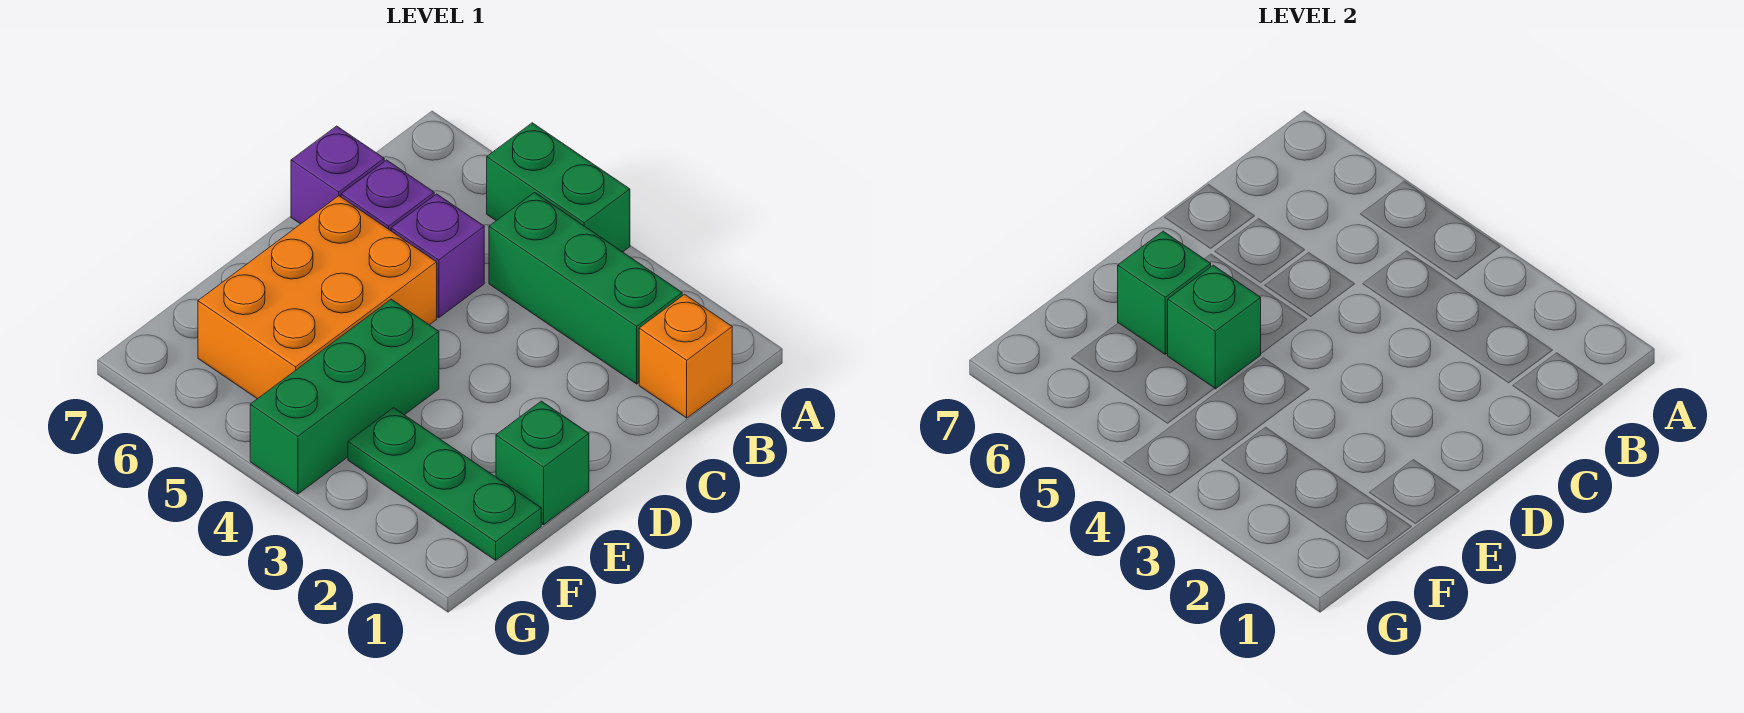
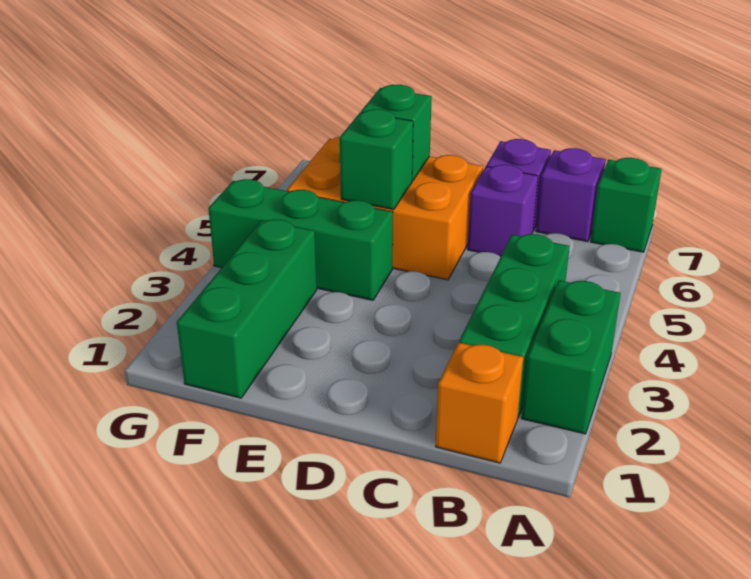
green 1x2 brick [487,123,630,252] -> green 1x2 brick moved to [521,280,620,434]
purple 1x1 brick [391,194,484,318] -> purple 1x1 brick moved to [536,148,606,242]
green 1x1 brick [496,401,589,525] -> green 1x1 brick moved to [591,158,662,252]
green 1x3 plate [348,408,541,560] -> green 1x3 brick [177,220,317,398]

